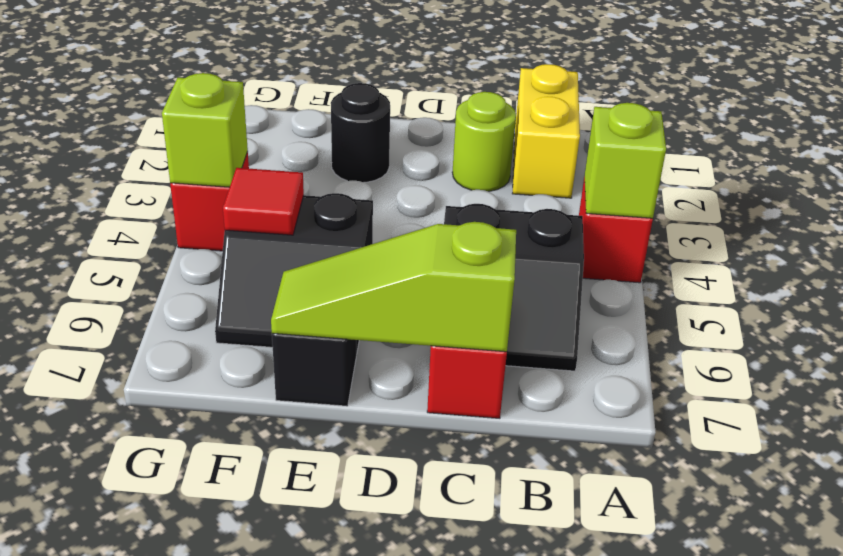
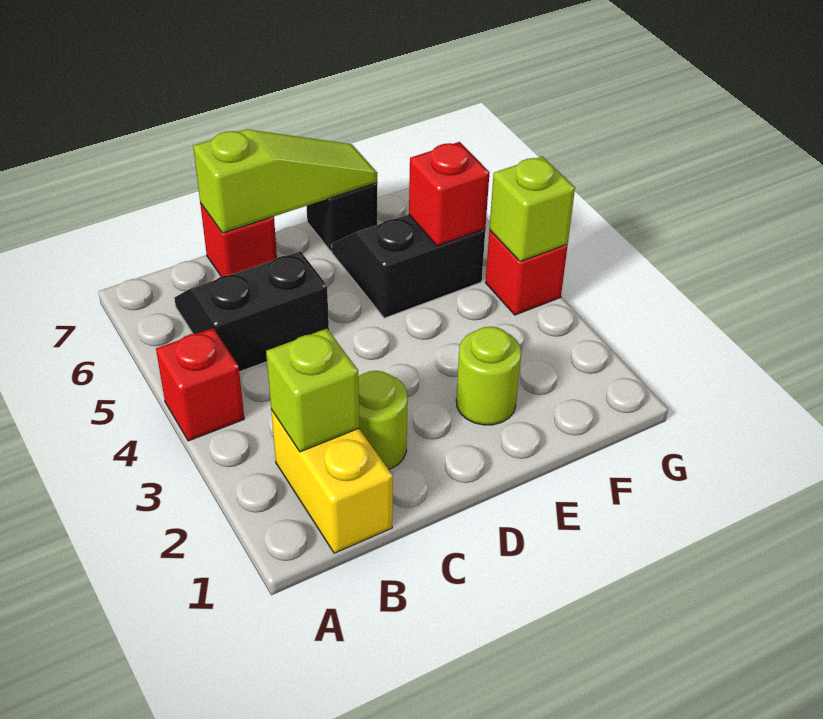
lime 1x1 brick [584,103,666,218] -> lime 1x1 brick moved to [266,329,359,452]
black 1x1 round brick [331,83,390,182] -> lime 1x1 round brick [456,327,521,425]
red 1x1 tile [223,168,304,235] -> red 1x1 brick [409,142,490,246]

